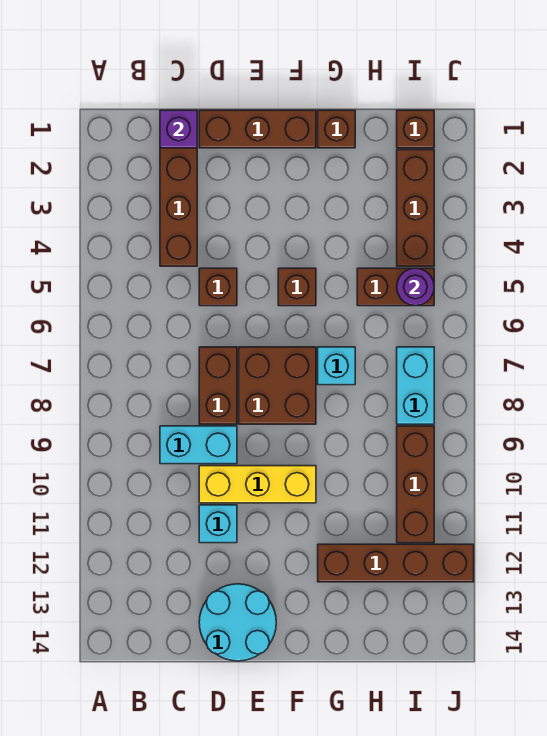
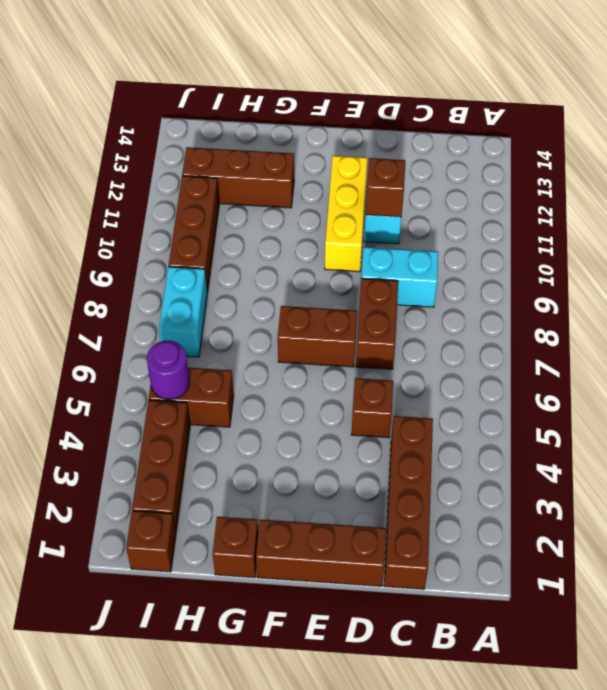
purple 1x1 brick [160,110,197,148] -> none
yellow 1x3 brick [199,466,316,503] -> yellow 1x3 brick turned to [325,156,367,272]
cyan 2x2 round brick [199,584,276,661] -> none
brown 2x2 brick [239,347,316,424] -> brown 1x2 brick [278,306,357,367]
brown 1x1 brick [278,268,316,306] -> brown 1x1 brick moved to [366,158,405,217]
cyan 1x1 brick [318,347,355,385] -> none
brown 1x4 brick [318,544,474,582] -> brown 1x3 brick [182,147,294,208]

